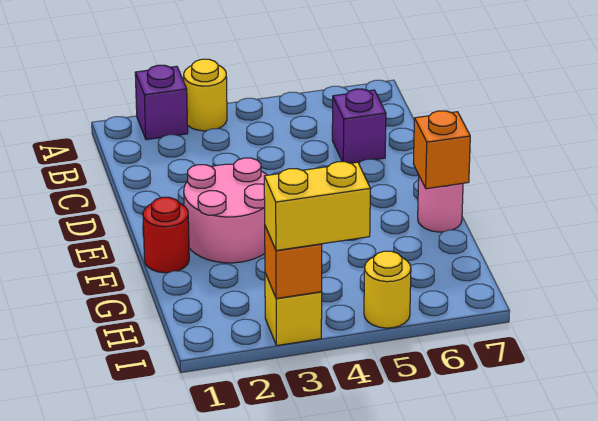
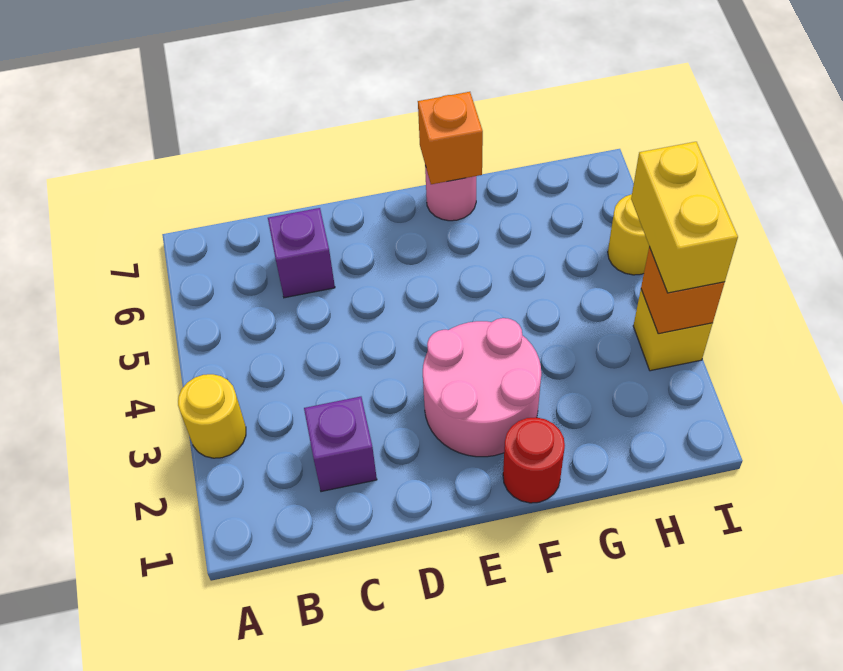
purple 1x1 brick [135,65,188,140] -> purple 1x1 brick moved to [304,397,377,492]

